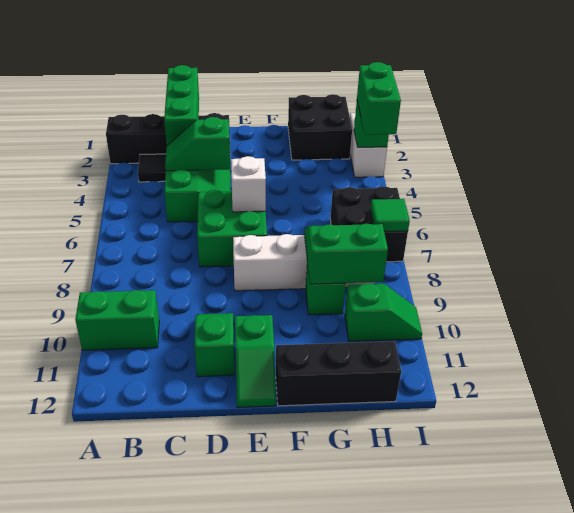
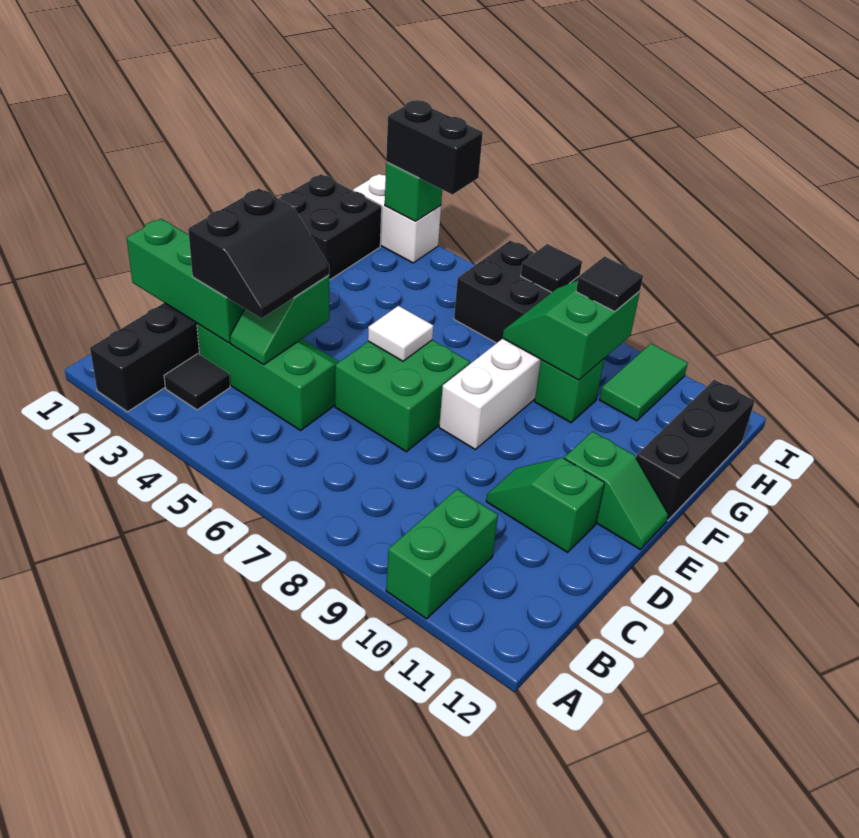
none -> black 2x2 slope [188,189,329,318]
white 1x1 brick [231,156,266,212] -> white 1x1 tile [368,306,433,361]
none -> black 1x1 tile [576,256,643,312]
green 1x2 slope [345,283,422,341] -> green 1x2 tile [600,344,688,421]
green 1x2 brick [357,62,401,135] -> black 1x2 brick [386,100,483,195]
green 1x1 tile [370,199,410,231] -> black 1x1 tile [521,244,582,292]

